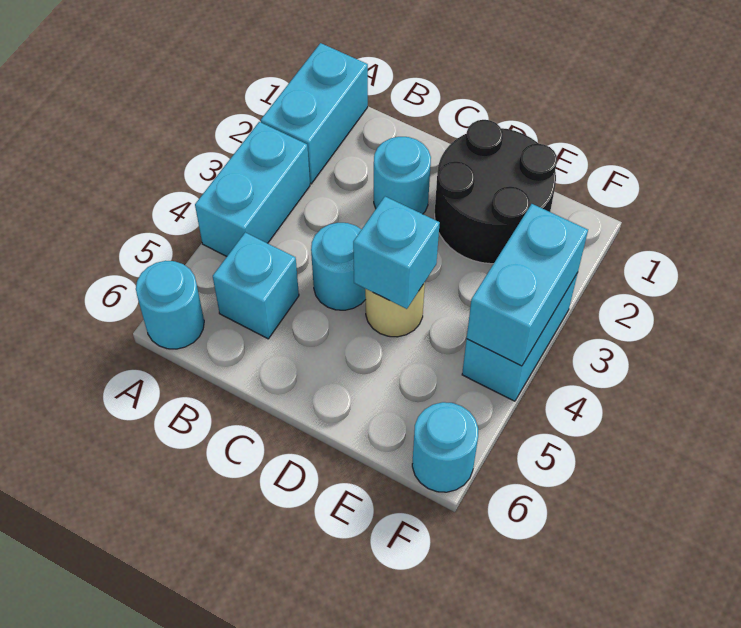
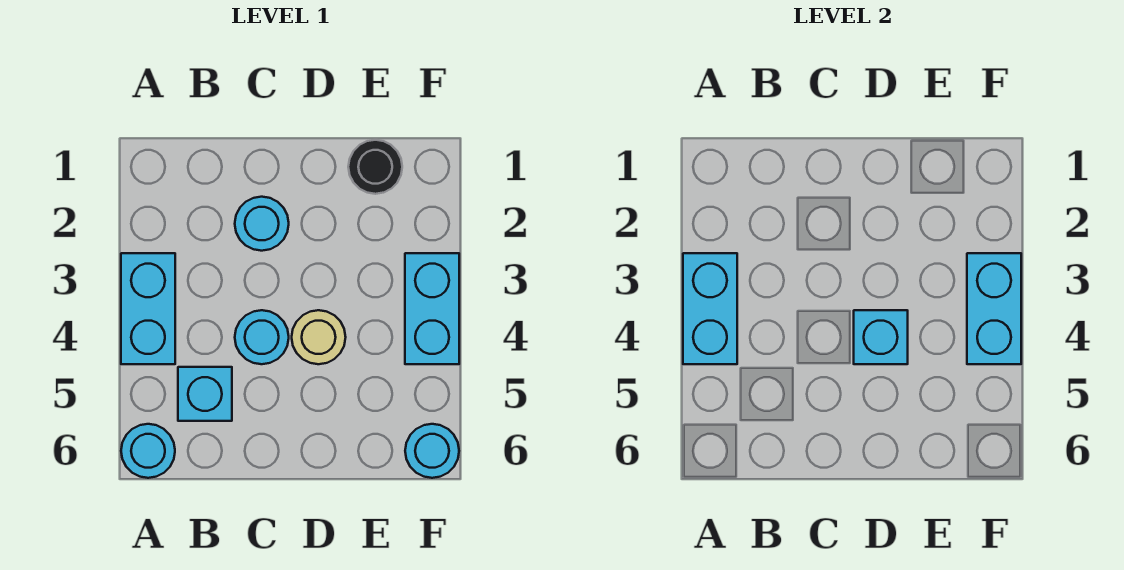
cyan 1x2 brick [261,43,368,184] -> cyan 1x2 brick moved to [683,253,737,364]
black 2x2 round brick [435,120,557,264] -> black 1x1 round brick [348,140,402,194]

